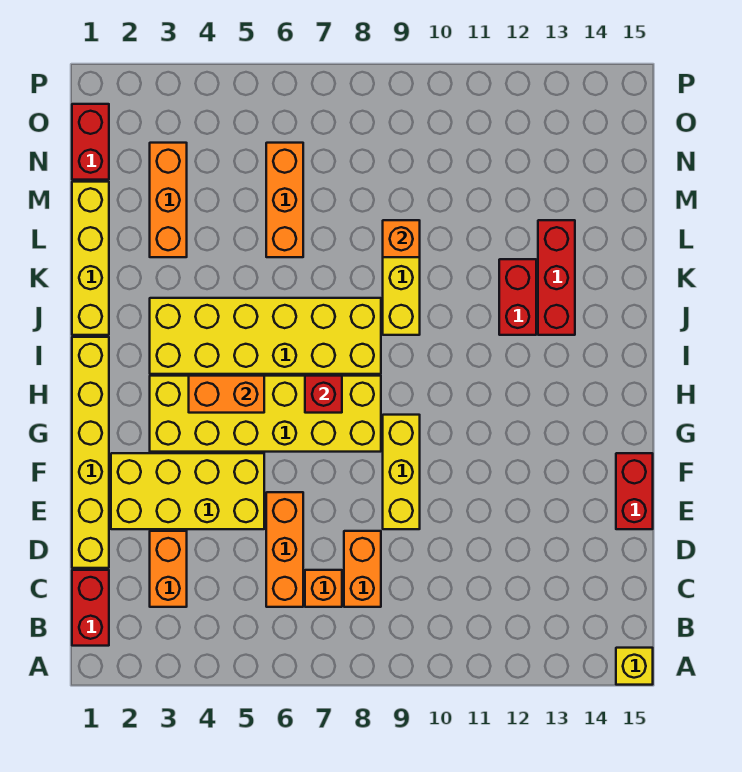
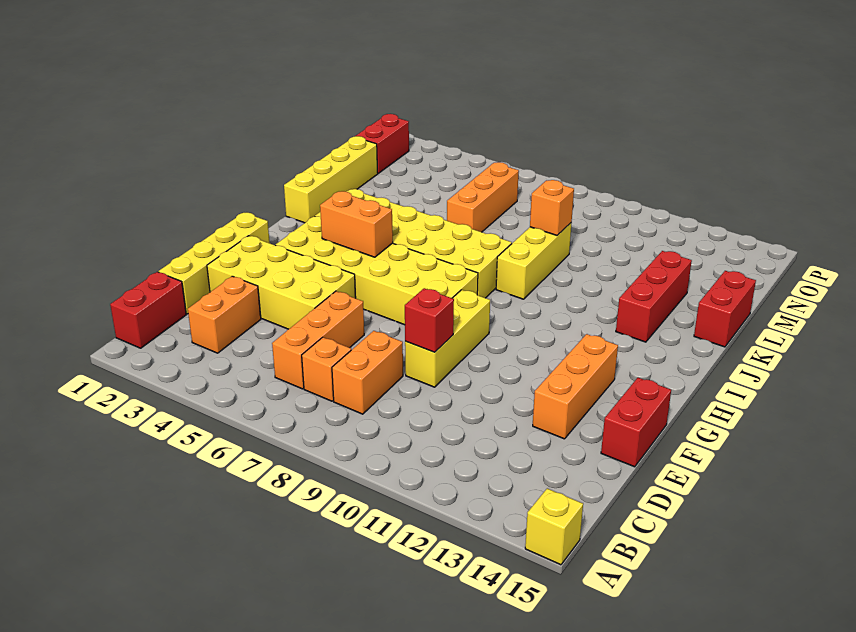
yellow 1x6 brick [72,337,109,568] -> yellow 1x4 brick [158,212,270,314]
red 1x1 brick [305,376,342,413] -> red 1x1 brick moved to [405,288,454,352]
red 1x2 brick [499,259,536,335] -> red 1x2 brick moved to [694,271,756,347]
orange 1x3 brick [150,143,187,257] -> orange 1x3 brick moved to [533,334,618,439]

